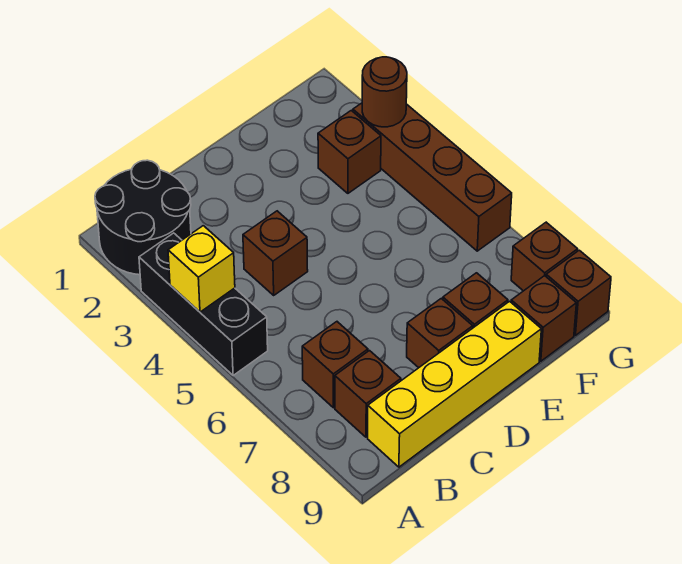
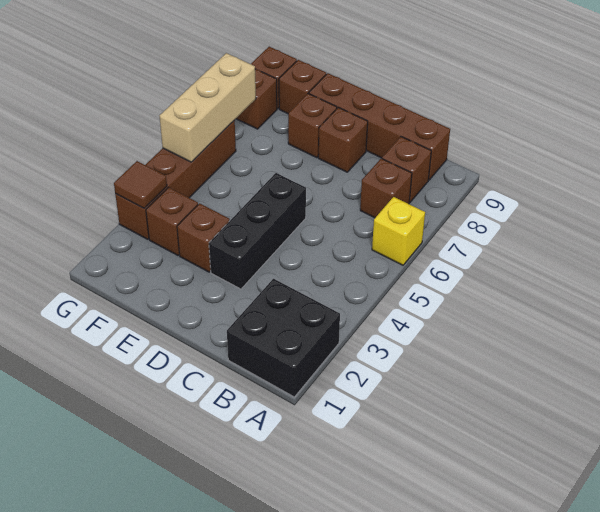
black 2x2 round brick [95,160,191,275] -> black 2x2 brick [227,279,340,397]
black 1x3 brick [139,233,268,376] -> black 1x3 brick moved to [209,173,306,289]
yellow 1x1 brick [168,226,235,312] -> yellow 1x1 brick moved to [372,197,425,265]
yellow 1x4 brick [368,301,541,467] -> brown 1x4 brick [309,73,450,180]
brown 1x1 brick [243,211,308,295] -> brown 1x1 brick moved to [177,203,230,272]
brown 1x1 round brick [362,57,407,127] -> brown 1x1 tile [114,161,167,208]
none -> tan 1x3 brick [160,53,256,162]

